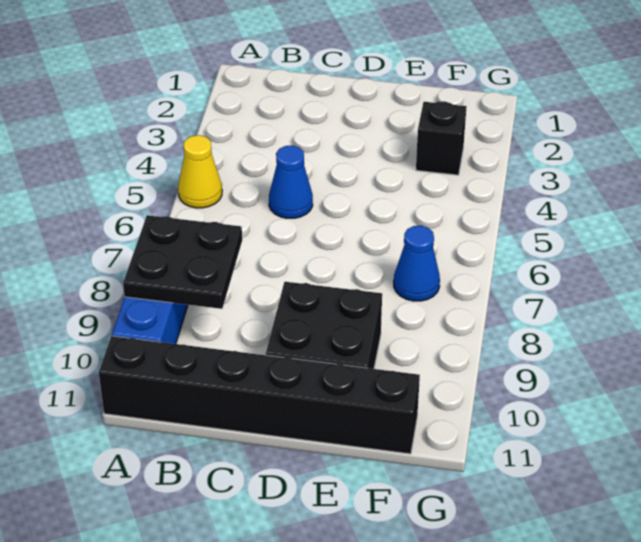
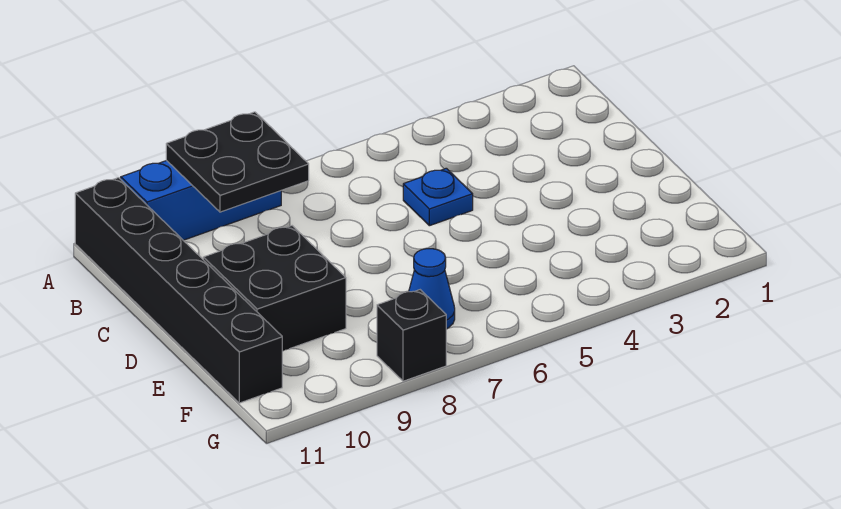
yellow 1x1 cone [178,135,222,208] -> none
blue 1x1 cone [269,146,313,218] -> blue 1x1 plate [403,168,473,226]
black 1x1 brick [416,101,467,175] -> black 1x1 brick moved to [377,290,446,381]

